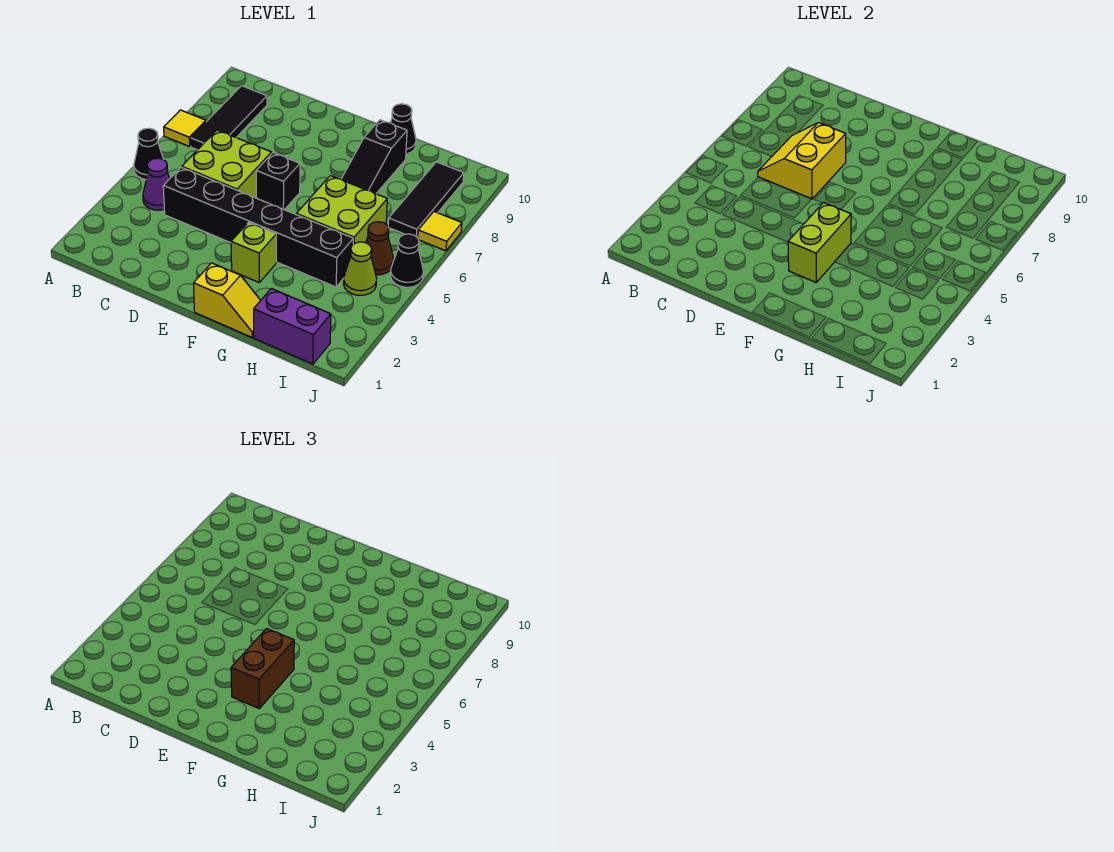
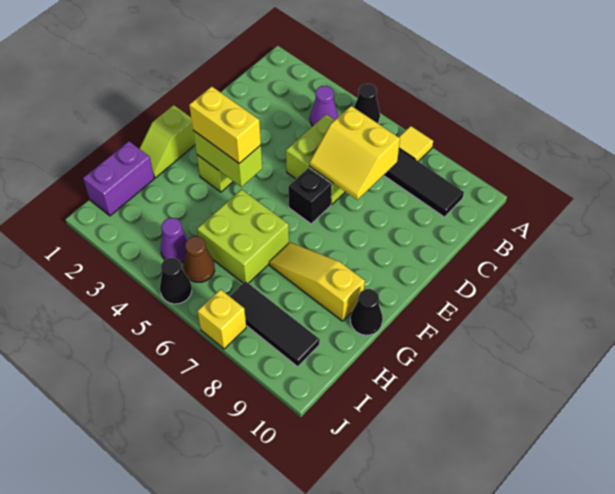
black 1x6 brick [163,167,353,287] -> none
yellow 2x2 slope [758,123,846,199] -> yellow 2x2 slope turned to [310,106,400,200]
yellow 1x2 slope [194,263,261,337] -> lime 1x2 slope [139,105,195,178]
brown 1x2 brick [231,629,294,708] -> yellow 1x2 brick [189,86,261,163]
black 1x3 slope [342,120,407,194] -> yellow 1x3 slope [269,242,365,321]
lime 1x1 cone [344,242,376,295] -> purple 1x1 cone [161,218,188,263]
yellow 1x1 tile [418,212,462,251] -> yellow 1x1 brick [197,289,246,349]

